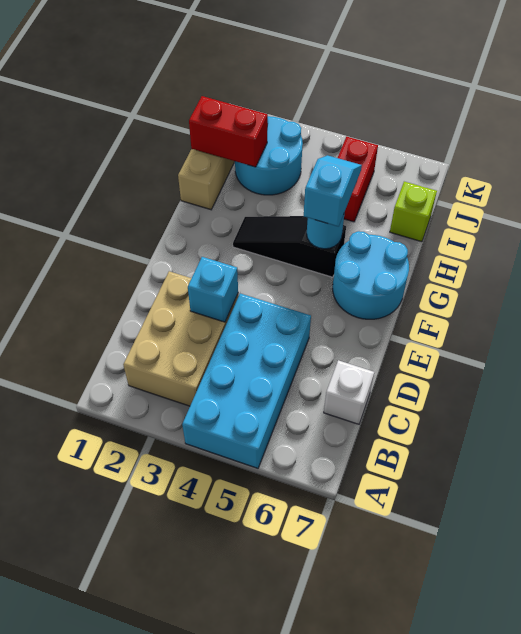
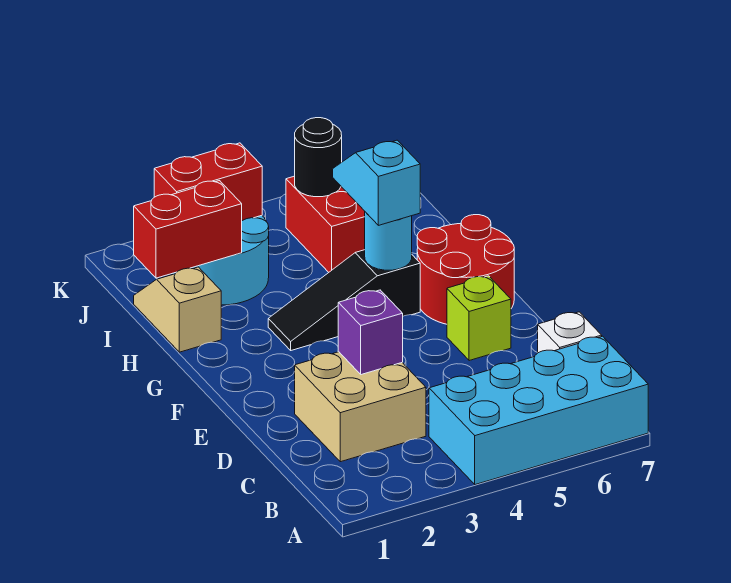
cyan 2x4 brick [182,294,311,468] -> cyan 2x4 brick turned to [429,336,648,485]
tan 2x3 brick [123,271,238,406] -> tan 2x2 brick [295,352,426,462]
cyan 1x1 brick [188,257,238,322] -> purple 1x1 brick [338,290,403,375]
cyan 2x2 round brick [333,231,409,319] -> red 2x2 round brick [417,215,514,324]
lime 1x1 brick [390,182,437,242] -> lime 1x1 brick moved to [447,276,511,361]
none -> red 1x2 brick [154,143,262,221]
none -> black 1x1 round brick [295,118,342,197]

